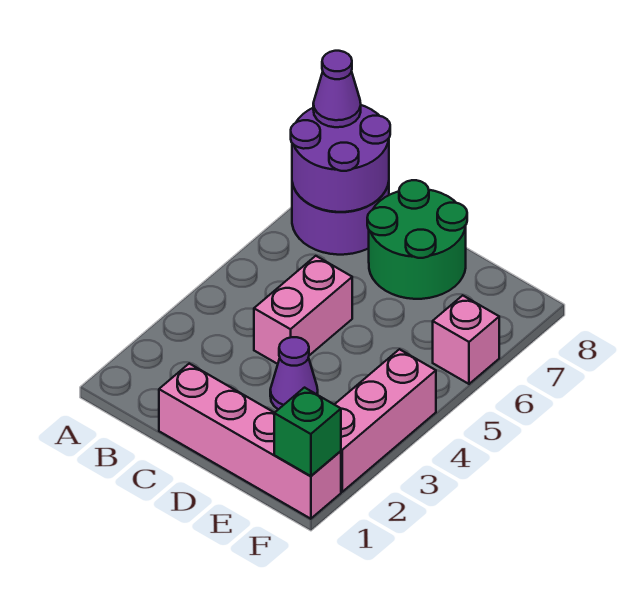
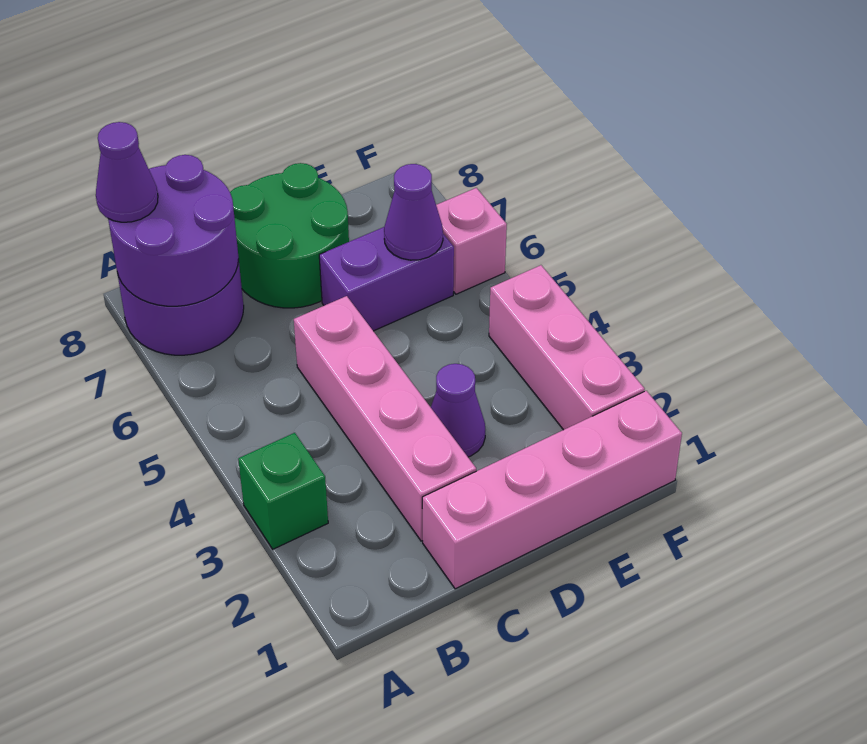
pink 1x2 brick [254,256,352,364] -> pink 1x4 brick [294,296,476,541]
none -> purple 1x2 brick [319,227,454,331]
none -> purple 1x1 cone [384,164,443,260]
green 1x1 brick [274,388,341,476] -> green 1x1 brick moved to [238,433,328,549]

